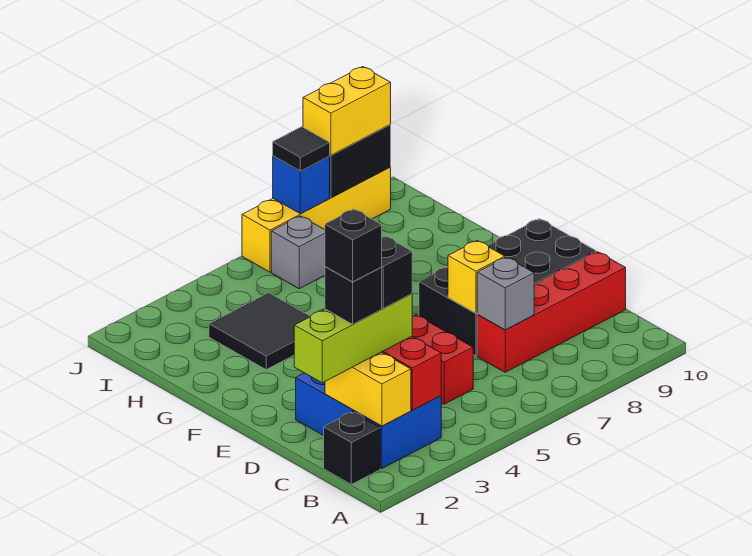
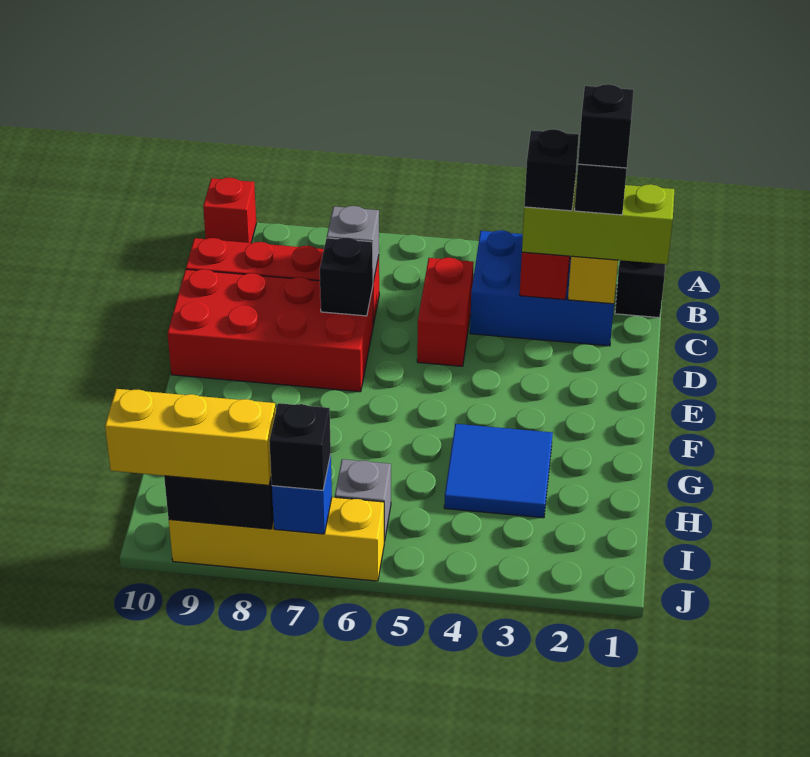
none -> red 1x1 brick [203,178,256,243]
blue 2x3 brick [296,373,441,469] -> blue 2x3 brick turned to [470,230,614,346]
black 2x4 brick [419,219,596,356] -> red 2x4 brick [167,269,373,392]
yellow 1x1 brick [448,241,505,313] -> black 1x1 brick [320,238,373,316]
black 2x2 tile [209,293,311,370] -> blue 2x2 tile [444,424,552,518]
black 1x1 tile [273,127,330,171] -> black 1x1 brick [269,403,331,490]
yellow 1x2 brick [303,67,391,155] -> yellow 1x3 brick [105,389,276,485]

